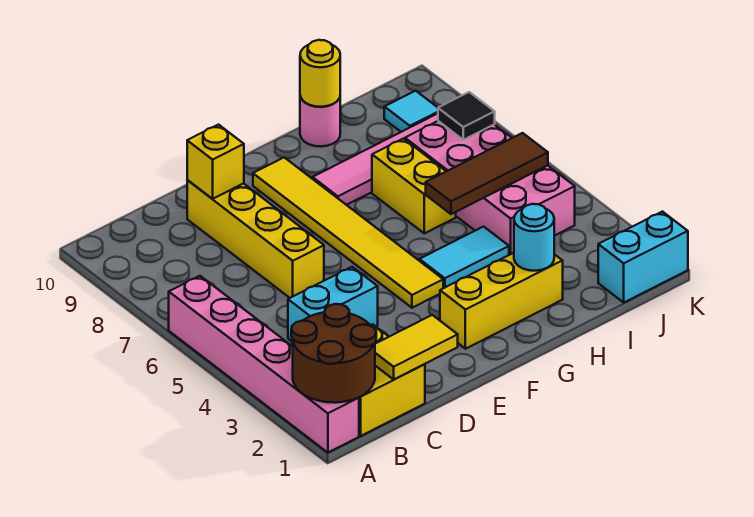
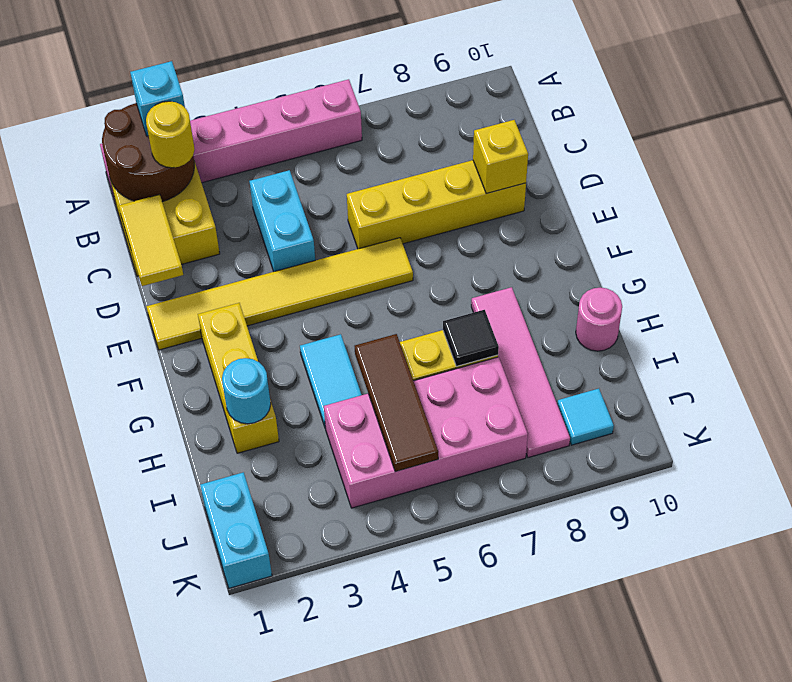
none -> cyan 1x1 brick [130,61,185,136]
yellow 1x6 tile [253,157,443,308] -> yellow 1x6 tile moved to [146,238,413,350]
yellow 1x1 round brick [300,40,340,107] -> yellow 1x1 round brick moved to [146,101,195,168]
black 1x1 tile [438,92,495,140] -> black 1x1 tile moved to [443,310,499,366]

